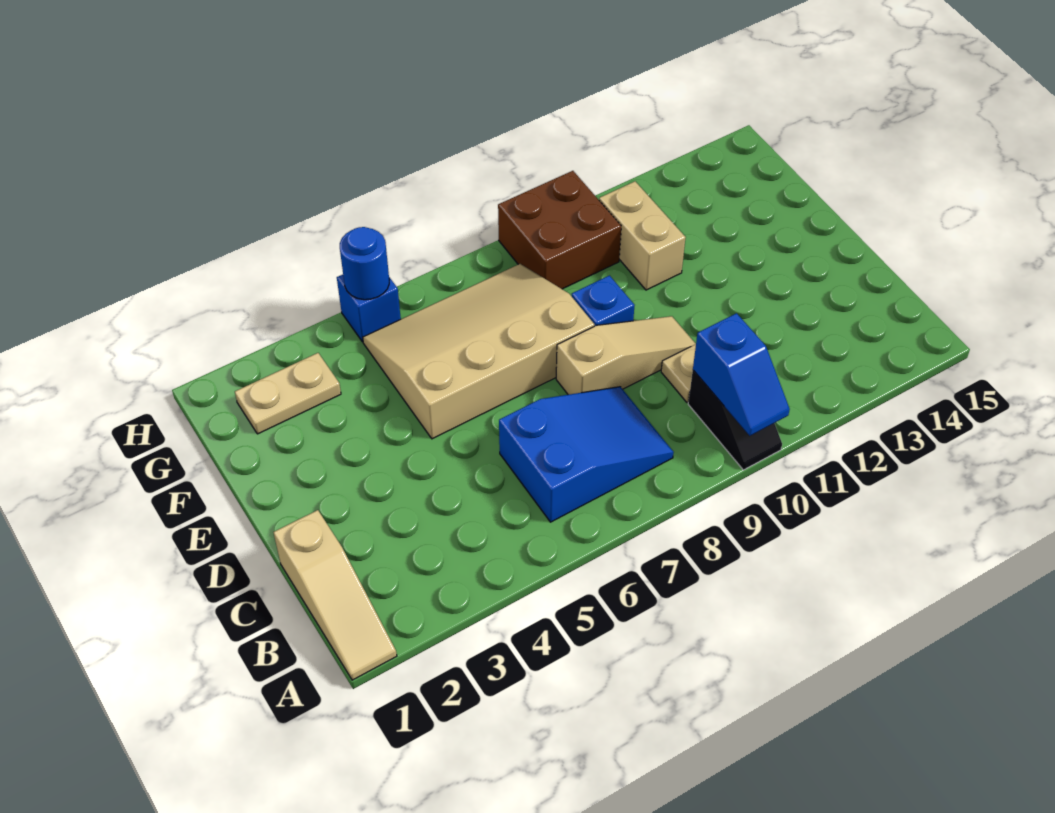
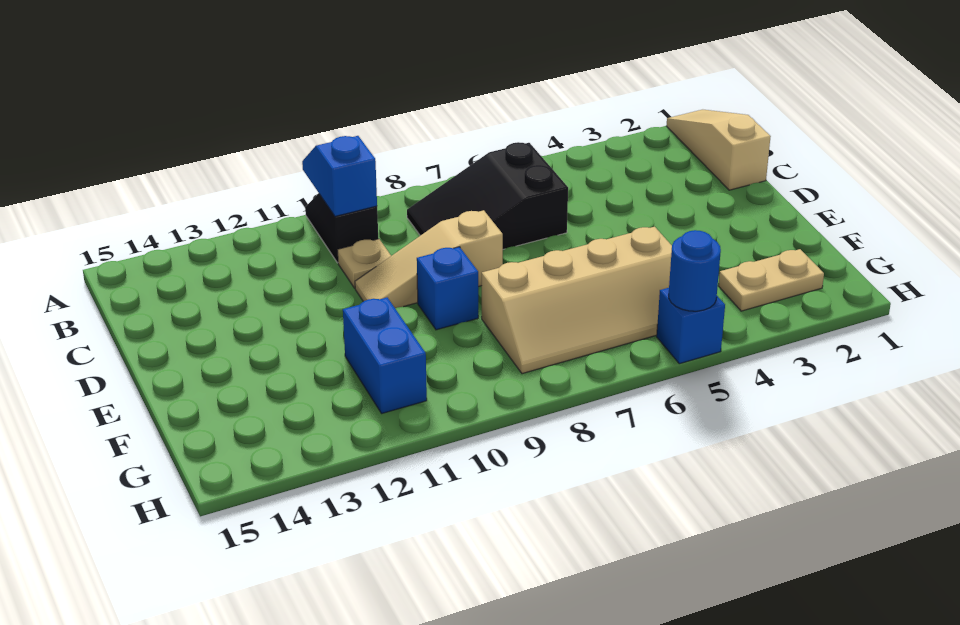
blue 2x3 slope [499,387,674,522] -> black 2x3 slope [407,142,568,249]
tan 3x4 slope [363,264,595,439] -> tan 2x4 slope [482,227,672,374]
tan 1x2 brick [599,181,686,290] -> blue 1x2 brick [343,297,427,414]
brown 2x2 brick [498,171,621,289] -> none

